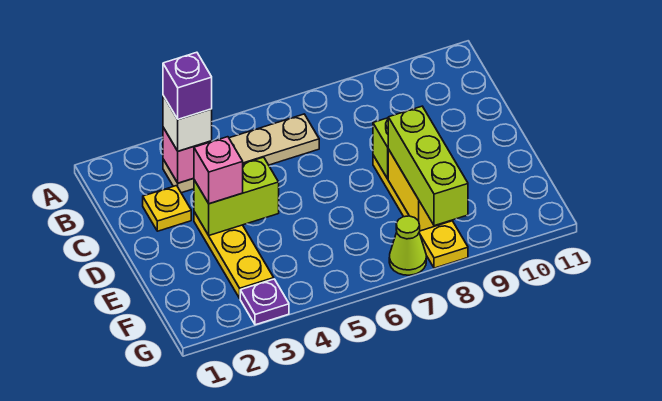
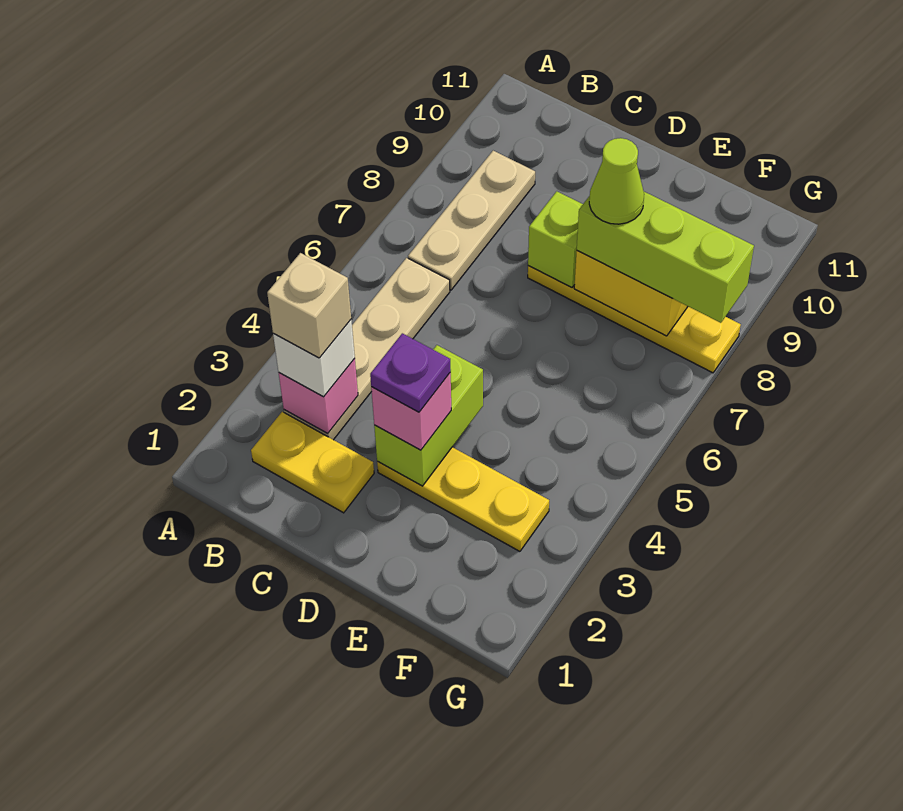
purple 1x1 brick [163,52,212,119] -> tan 1x1 brick [267,253,351,358]
none -> tan 1x3 plate [408,151,535,290]
yellow 1x1 plate [143,186,191,231] -> yellow 1x2 plate [251,412,374,513]
purple 1x1 plate [240,279,289,325] -> purple 1x1 plate moved to [370,333,451,412]
lime 1x1 cone [389,216,426,275] -> lime 1x1 cone moved to [589,138,644,224]

